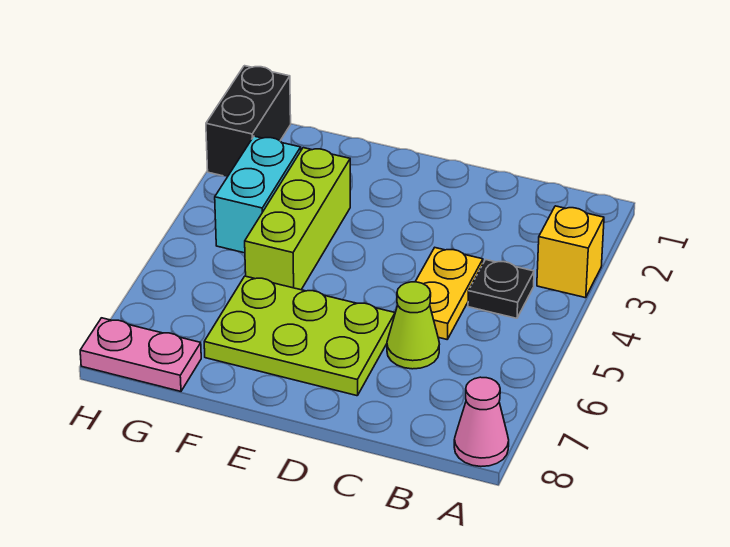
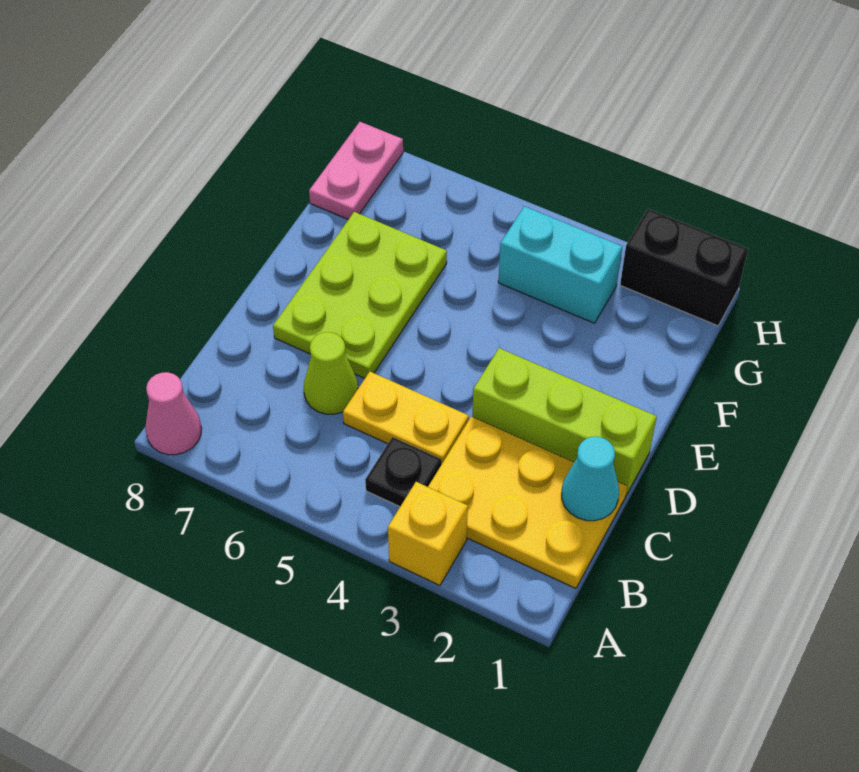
none -> yellow 2x3 plate [428,417,627,589]
none -> cyan 1x1 cone [562,437,619,521]
lime 1x3 brick [245,148,350,290] -> lime 1x3 brick moved to [472,348,657,495]

